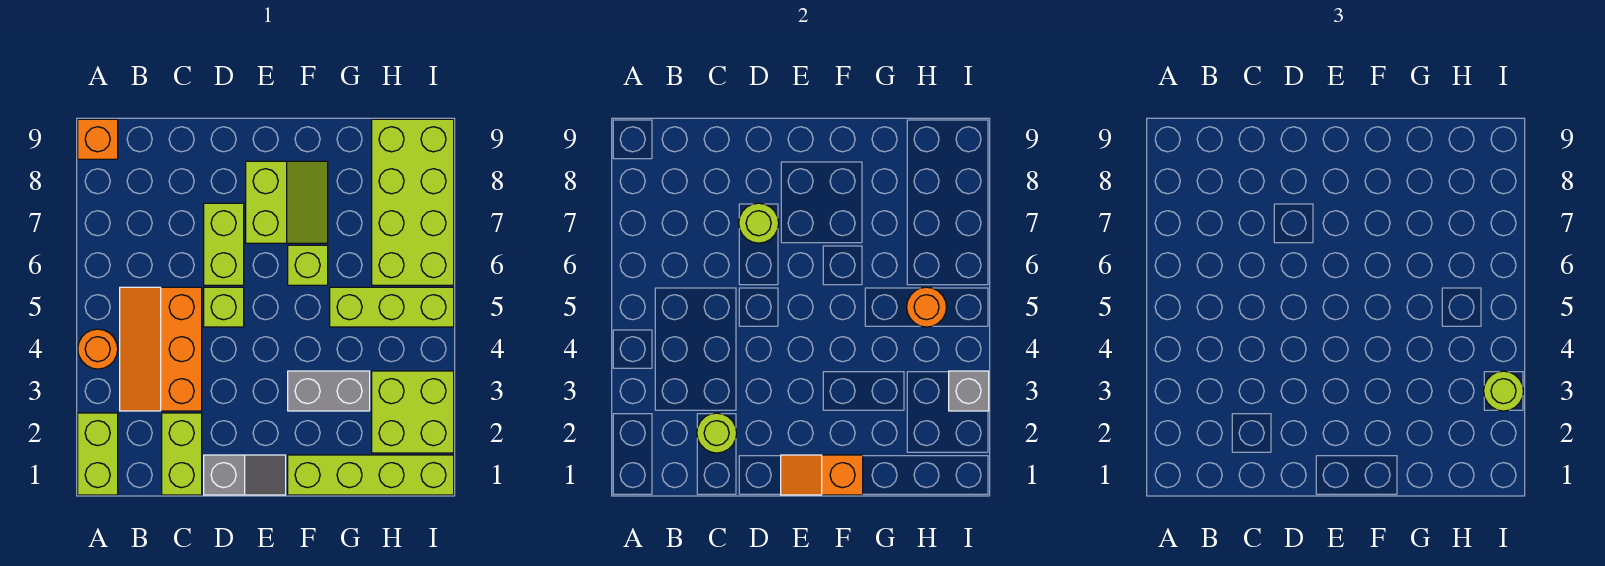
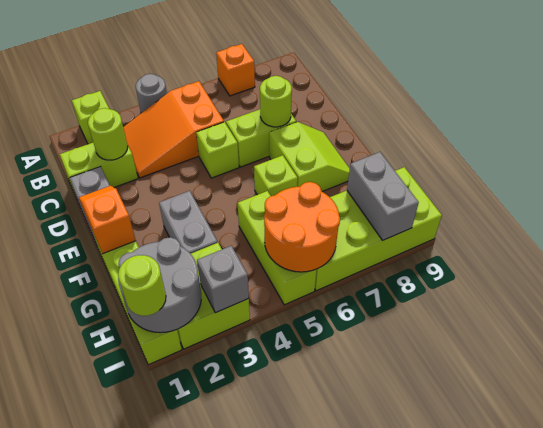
lime 1x2 brick [78,413,118,495] -> lime 1x1 brick [72,91,109,144]
orange 1x1 round brick [78,329,118,369] -> grey 1x1 round brick [136,74,167,113]
orange 1x1 brick [78,119,118,159] -> orange 1x1 brick moved to [216,44,255,96]
orange 2x3 slope [120,287,202,411] -> orange 2x3 slope turned to [123,81,224,178]
lime 2x2 slope [246,161,328,243] -> lime 2x2 slope turned to [269,122,350,192]
none -> grey 2x2 round brick [118,237,201,333]
orange 1x1 round brick [907,287,946,327] -> orange 2x2 round brick [264,182,340,272]
none -> grey 1x2 brick [347,152,419,240]
lime 1x1 round brick [1484,371,1523,411] -> lime 1x1 round brick moved to [118,255,166,316]

